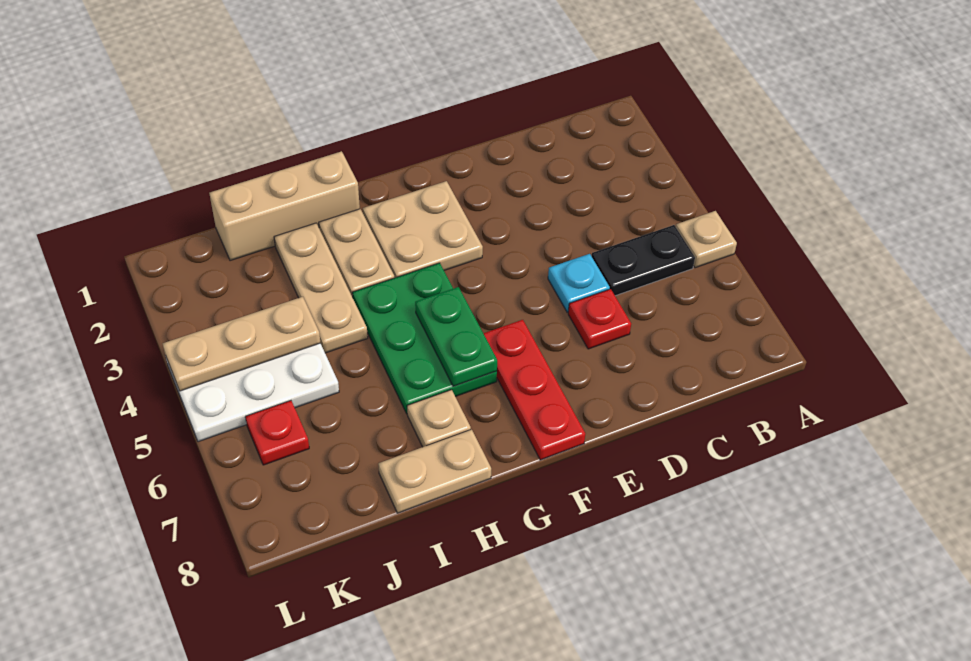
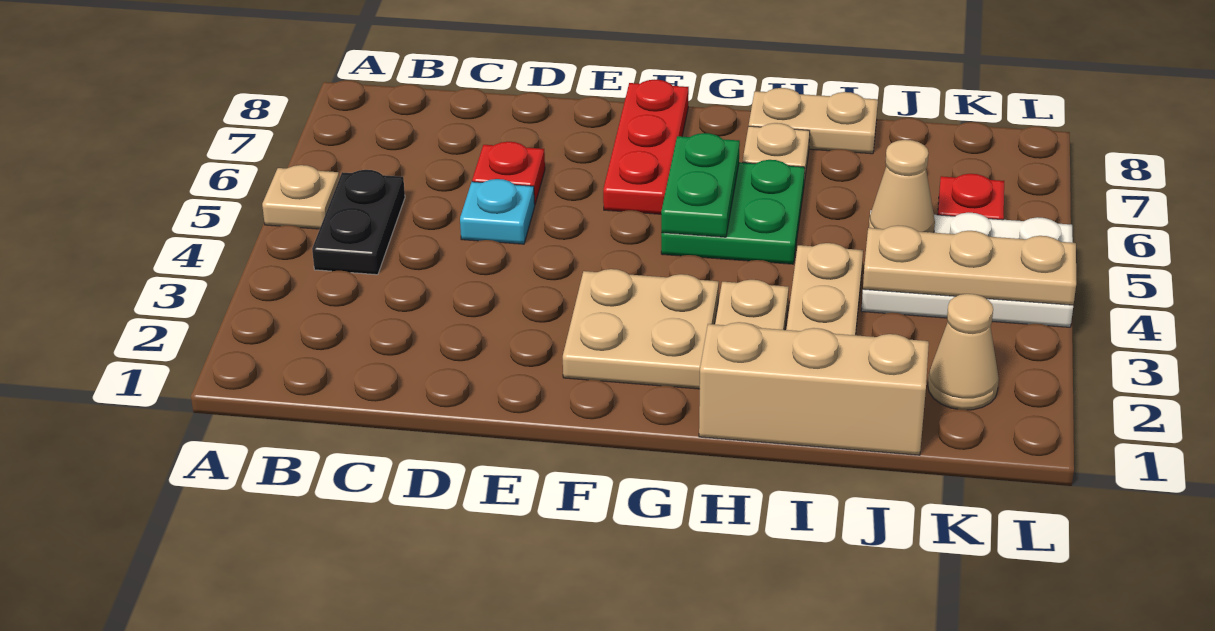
black 1x2 plate [592,225,695,296] -> black 1x2 plate turned to [312,170,405,275]
green 2x3 plate [352,263,497,413] -> green 2x2 plate [661,160,805,264]
none -> tan 1x1 cone [869,140,935,233]
none -> tan 1x1 cone [928,294,999,410]

